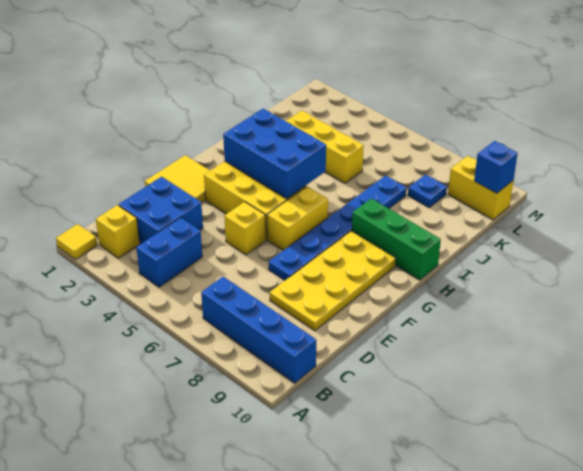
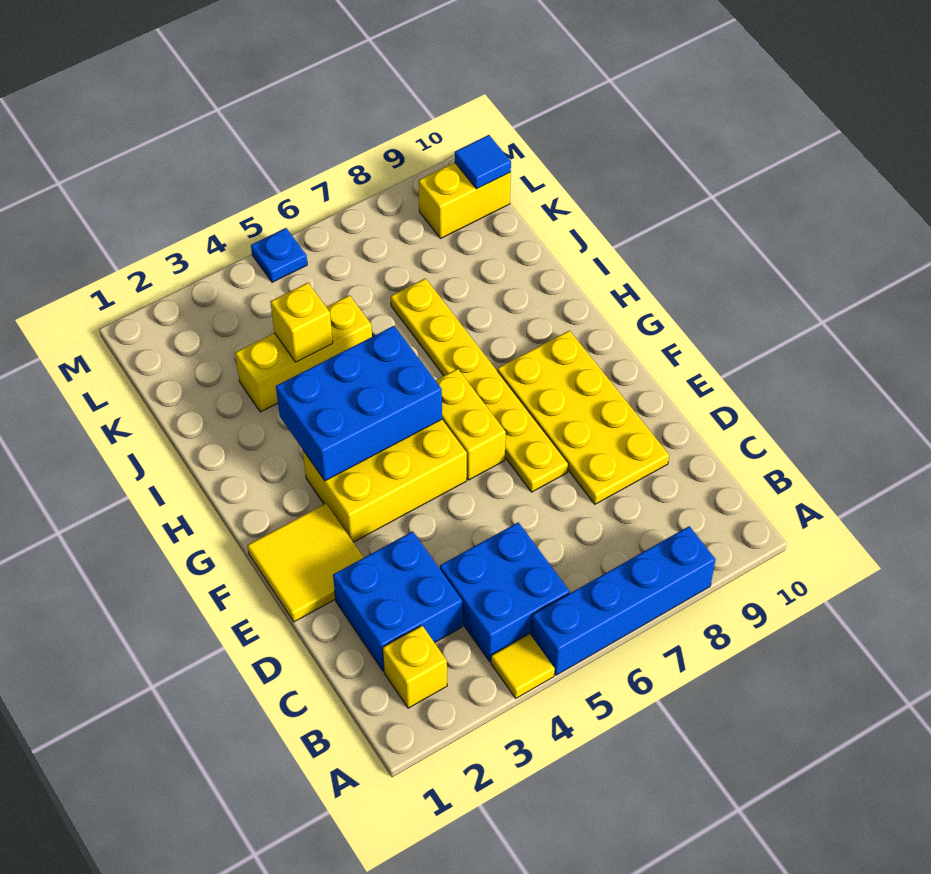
yellow 1x1 tile [56,224,97,259] -> yellow 1x1 tile moved to [491,634,555,698]
blue 1x2 brick [136,218,202,287] -> blue 2x2 brick [440,522,570,662]
blue 1x4 brick [201,277,316,383] -> blue 1x4 brick moved to [531,526,716,675]
yellow 1x1 brick [224,202,266,255] -> yellow 1x1 brick moved to [270,283,333,362]
blue 1x6 plate [269,176,406,280] -> yellow 1x6 plate [390,278,568,492]
green 1x3 brick [352,198,441,280] -> none
blue 1x1 plate [408,174,447,208] -> blue 1x1 plate moved to [251,228,307,282]
blue 1x1 brick [474,141,518,193] -> blue 1x1 tile [455,135,511,189]

